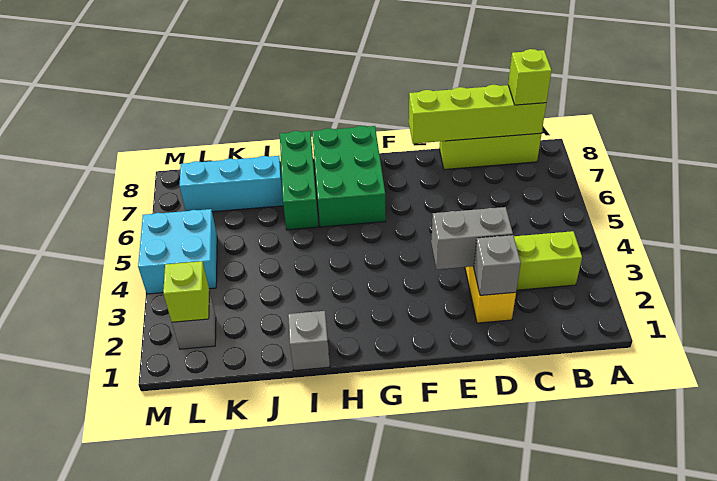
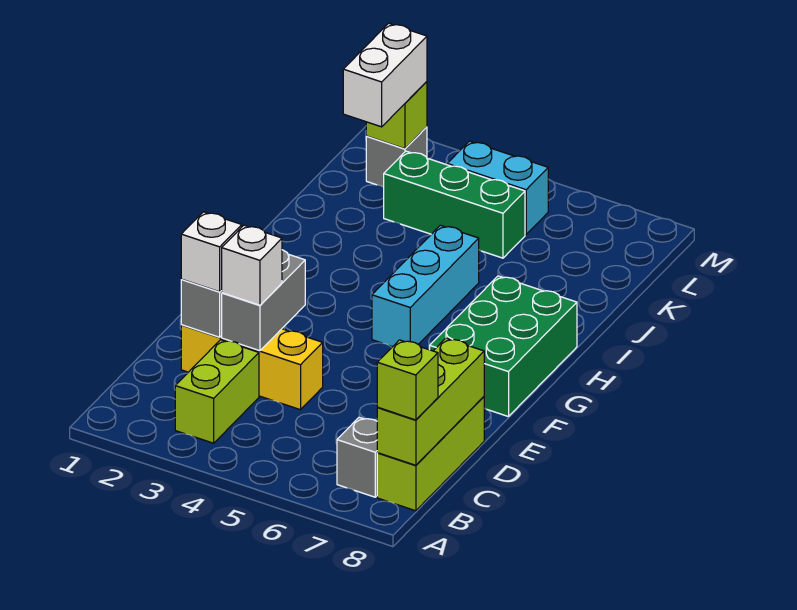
lime 1x4 brick [409,85,546,144] -> lime 1x3 brick [377,338,484,465]
none -> white 1x1 brick [181,212,242,292]
none -> white 1x1 brick [222,225,282,305]
green 2x3 brick [312,126,386,227] -> green 2x3 brick turned to [430,276,577,417]
grey 1x1 brick [288,311,330,370] -> grey 1x1 brick moved to [337,417,377,497]
green 1x3 brick [280,131,318,230] -> green 1x3 brick moved to [384,151,525,258]
cyan 1x3 brick [180,156,283,212] -> cyan 1x3 brick moved to [372,225,479,347]
none -> white 1x2 brick [343,23,427,127]
cyan 2x2 brick [138,209,217,294] -> cyan 1x2 brick [447,141,548,235]

